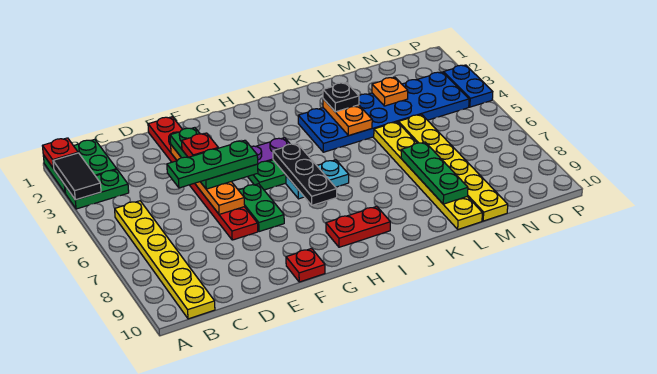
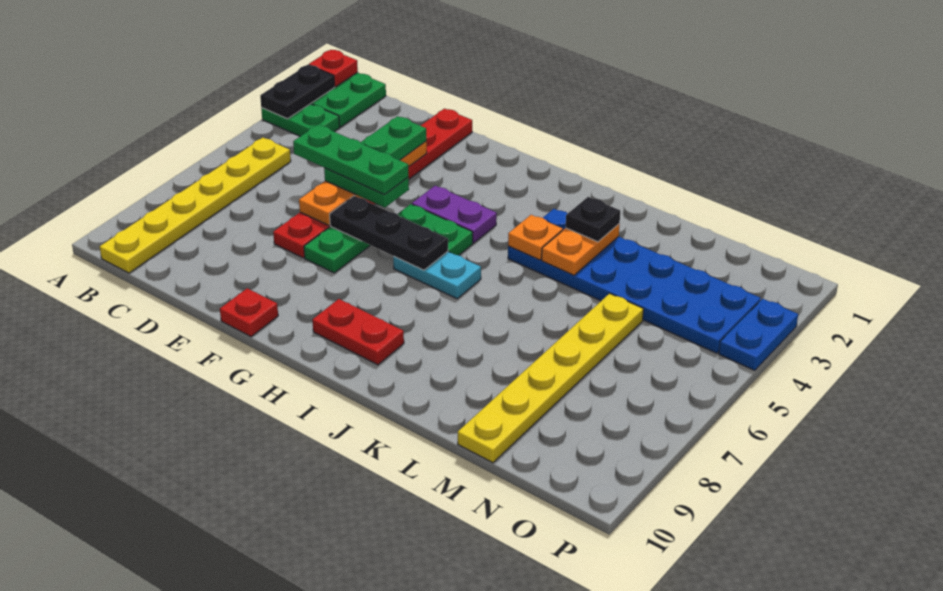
black 1x2 tile [53,153,101,200] -> black 1x2 plate [260,65,335,119]
red 1x1 plate [182,133,218,157] -> none
black 1x3 plate [273,143,337,205] -> black 1x3 plate turned to [330,196,448,270]
yellow 1x6 plate [374,122,482,229] -> none
green 1x3 plate [401,142,468,204] -> none
orange 1x1 plate [372,77,408,106] -> orange 1x1 plate moved to [508,215,563,260]

